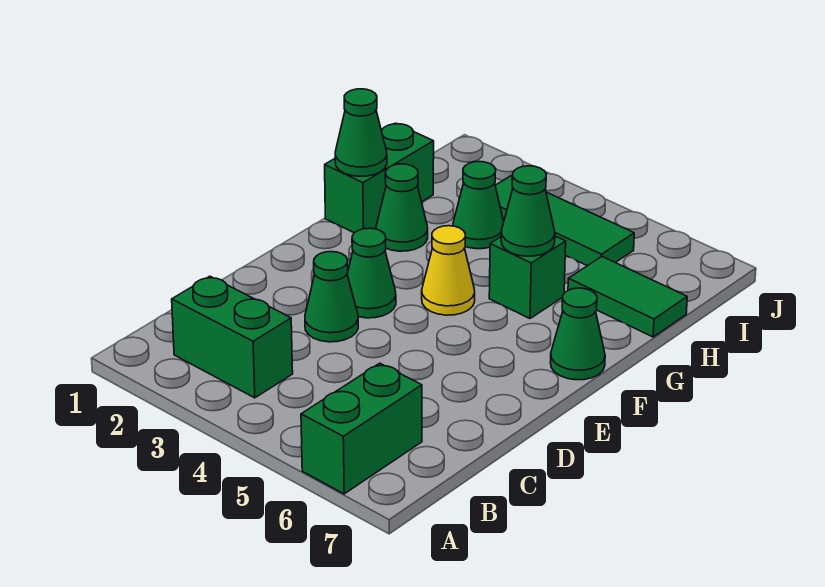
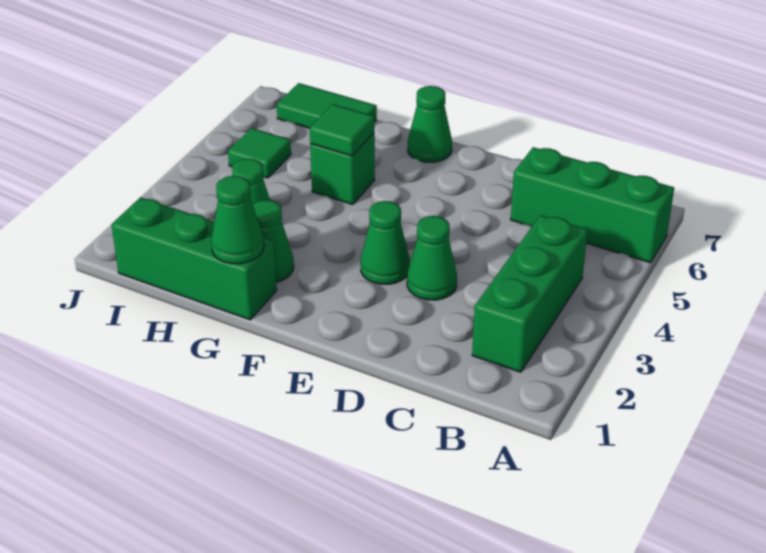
green 1x2 brick [301,363,422,494] -> green 1x3 brick [511,147,674,263]
green 1x2 brick [172,276,293,398] -> green 1x3 brick [472,215,588,372]
yellow 1x1 cone [422,226,475,315] -> none
green 1x2 brick [325,123,434,233] -> green 1x3 brick [111,197,277,320]
green 1x1 cone [501,166,555,256] -> green 1x1 tile [310,104,374,156]
green 1x2 tile [568,257,687,337] -> green 1x2 tile turned to [277,83,377,128]
green 1x3 tile [495,176,634,266] -> green 1x1 tile [228,128,291,178]

